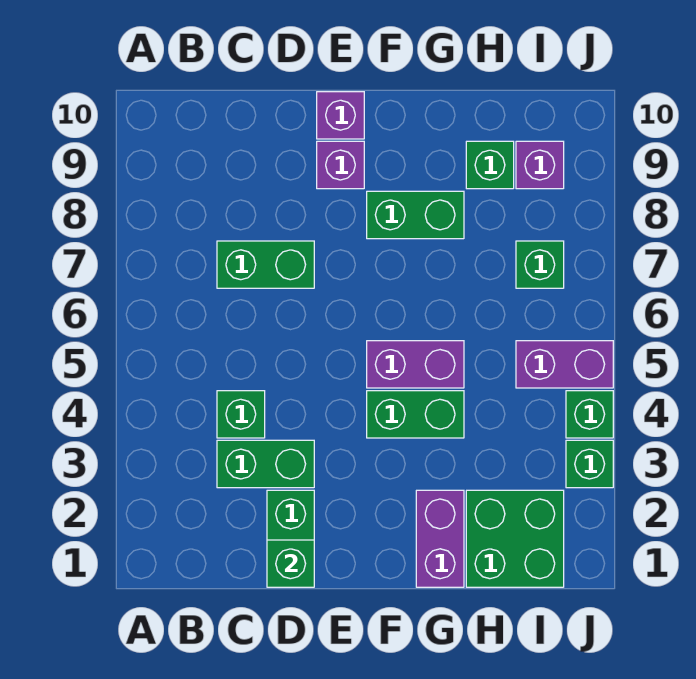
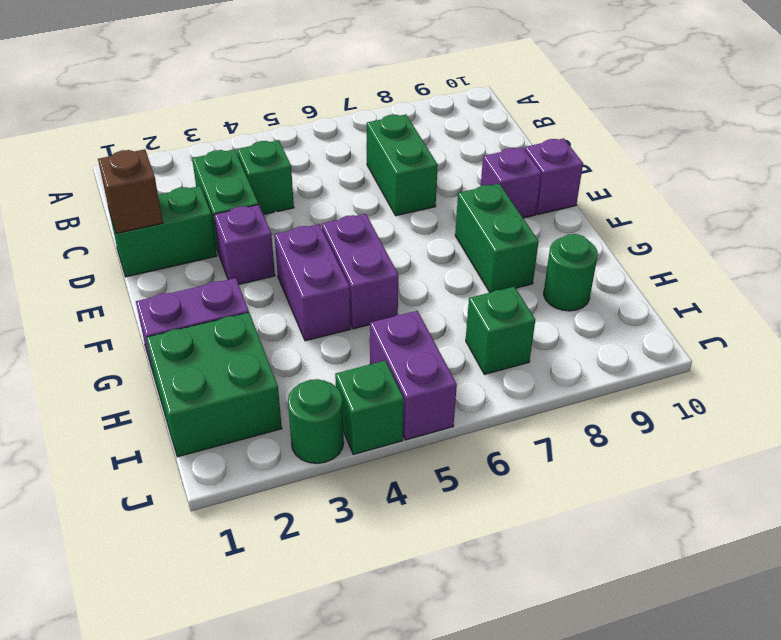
green 1x1 brick [267,540,314,587] -> brown 1x1 brick [98,149,163,233]
green 1x2 brick [367,391,464,438] -> purple 1x2 brick [274,224,351,341]
green 1x1 brick [466,141,514,189] -> green 1x1 round brick [544,234,598,311]
purple 1x1 brick [516,141,564,189] -> purple 1x1 brick moved to [214,205,275,284]
green 1x1 brick [566,440,613,488] -> green 1x1 round brick [288,379,344,463]

